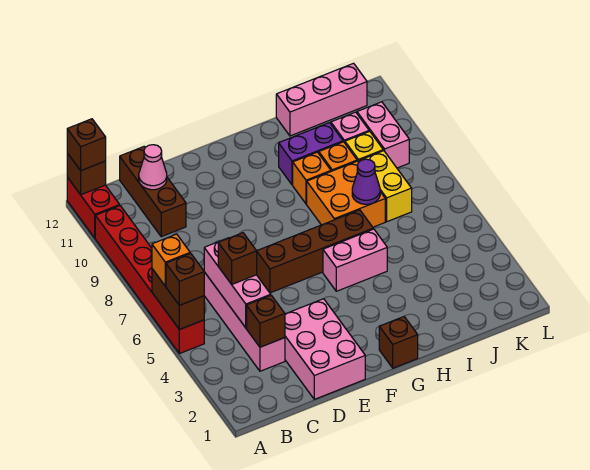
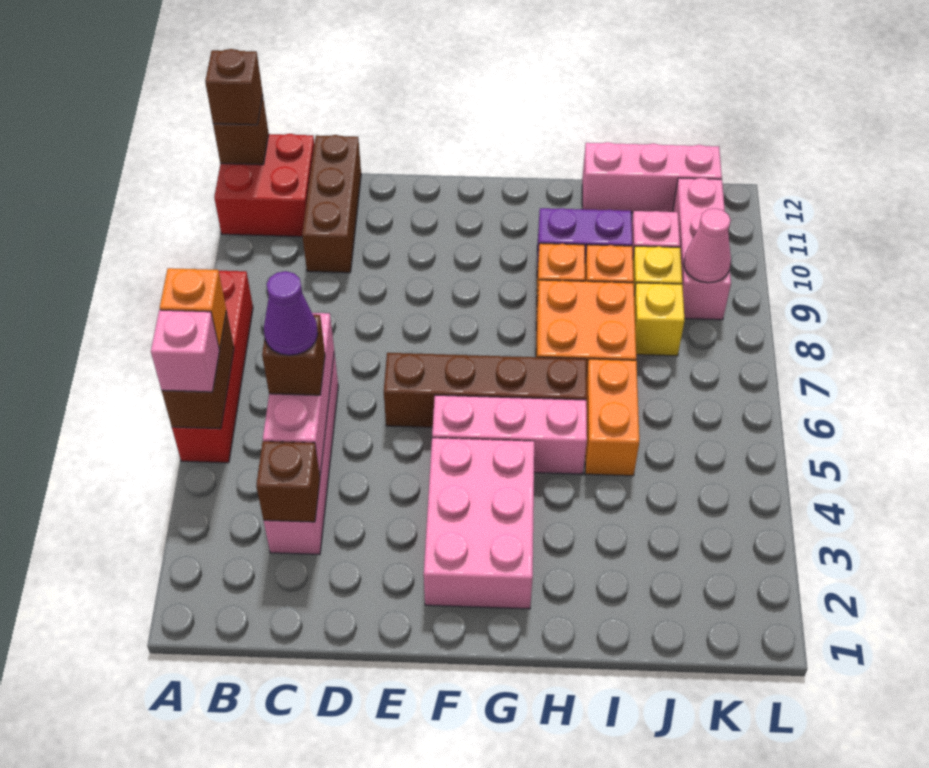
red 1x6 brick [95,206,204,354] -> red 1x4 brick [172,271,253,463]
brown 1x1 brick [166,253,204,305] -> pink 1x1 brick [151,310,220,392]
red 1x2 brick [67,177,120,238] -> red 2x2 brick [214,134,314,237]
pink 1x1 cone [139,145,167,190] -> pink 1x1 cone moved to [684,208,731,283]
pink 2x3 brick [285,299,365,399] -> pink 2x3 brick moved to [424,438,534,609]
brown 1x1 brick [379,317,418,368] -> none
pink 1x2 brick [323,229,387,291] -> pink 1x3 brick [432,395,587,474]
none -> orange 1x2 brick [585,359,639,476]
purple 1x1 cone [352,159,380,204] -> purple 1x1 cone moved to [264,271,318,355]
yellow 1x2 brick [359,151,412,222] -> yellow 1x1 brick [634,283,685,356]
pink 1x2 brick [357,102,409,168] -> pink 1x3 brick [673,178,731,320]

